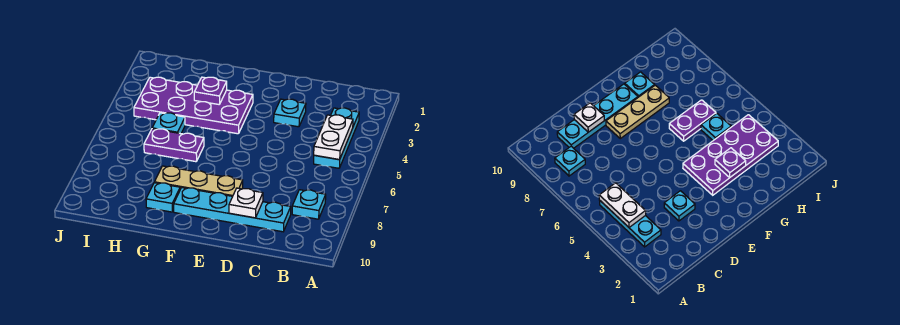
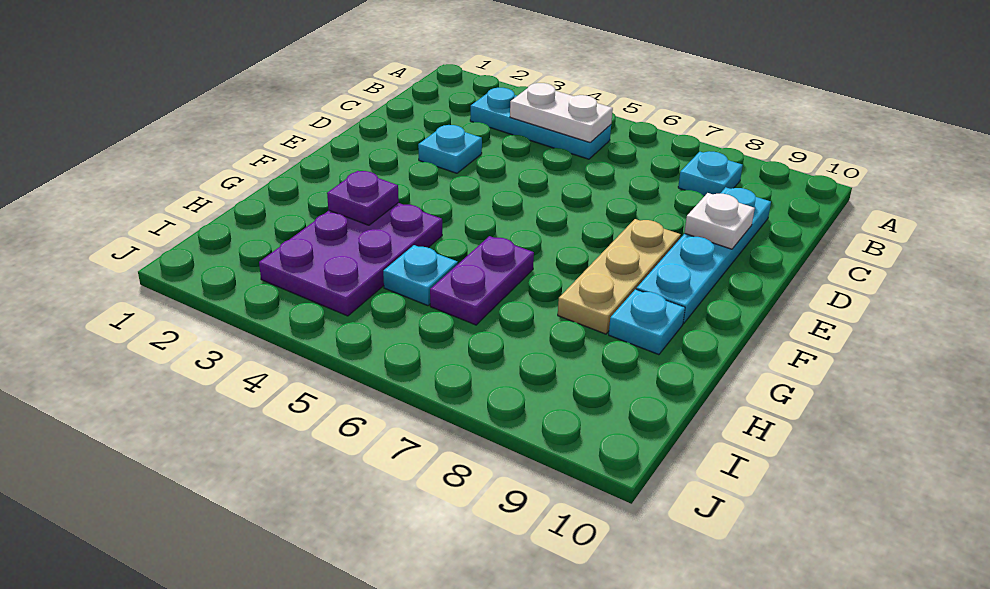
purple 2x4 plate [134,77,253,134] -> purple 2x3 plate [259,203,442,316]

